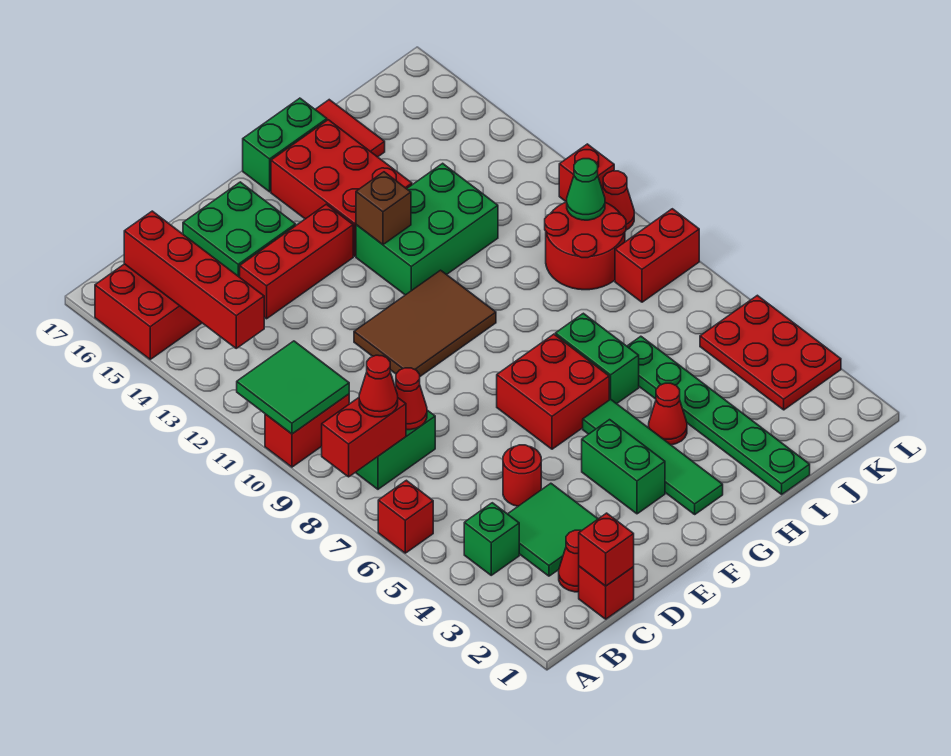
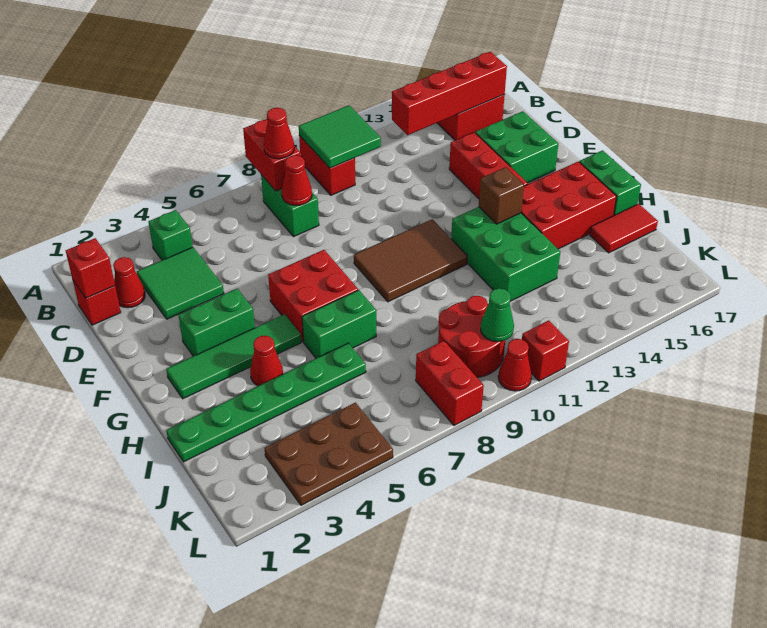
red 1x1 brick [378,480,433,553] -> none
red 1x1 round brick [503,445,541,506] -> none
brown 2x3 tile [354,270,496,376] -> brown 2x3 tile turned to [354,219,467,302]
red 2x3 plate [700,295,841,410] -> brown 2x3 plate [265,403,393,505]

